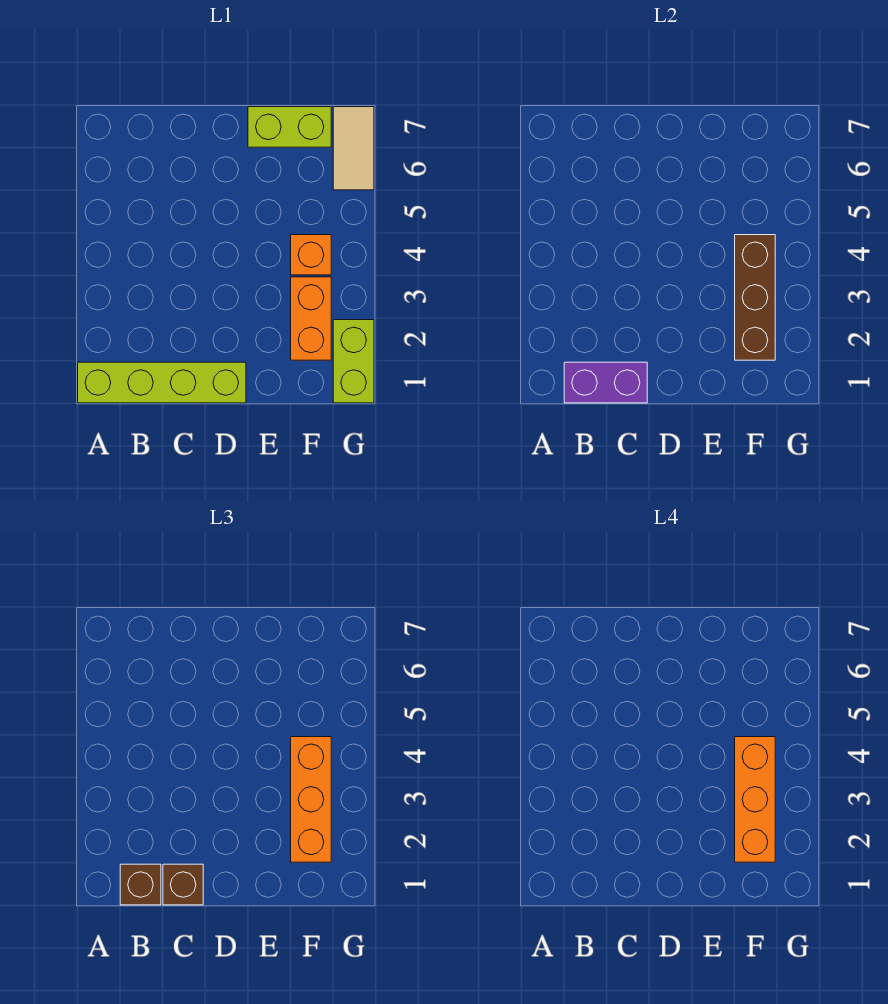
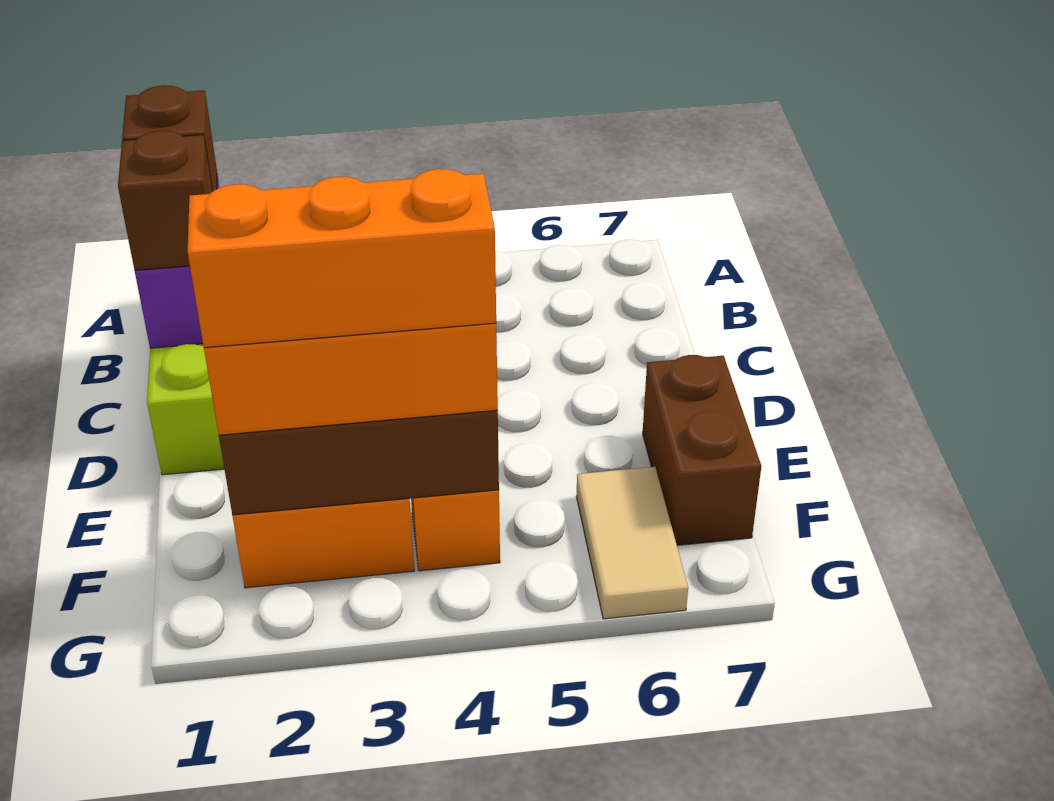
lime 1x2 brick [248,107,331,147] -> brown 1x2 brick [643,355,761,545]
lime 1x2 brick [333,320,374,403] -> none
tan 1x2 tile [333,107,374,190] -> tan 1x2 tile turned to [576,467,688,619]

